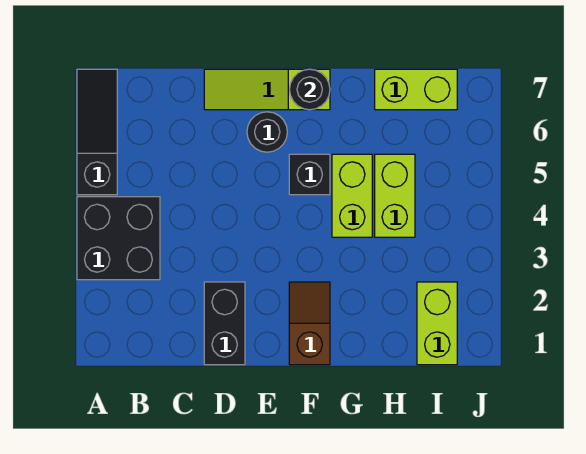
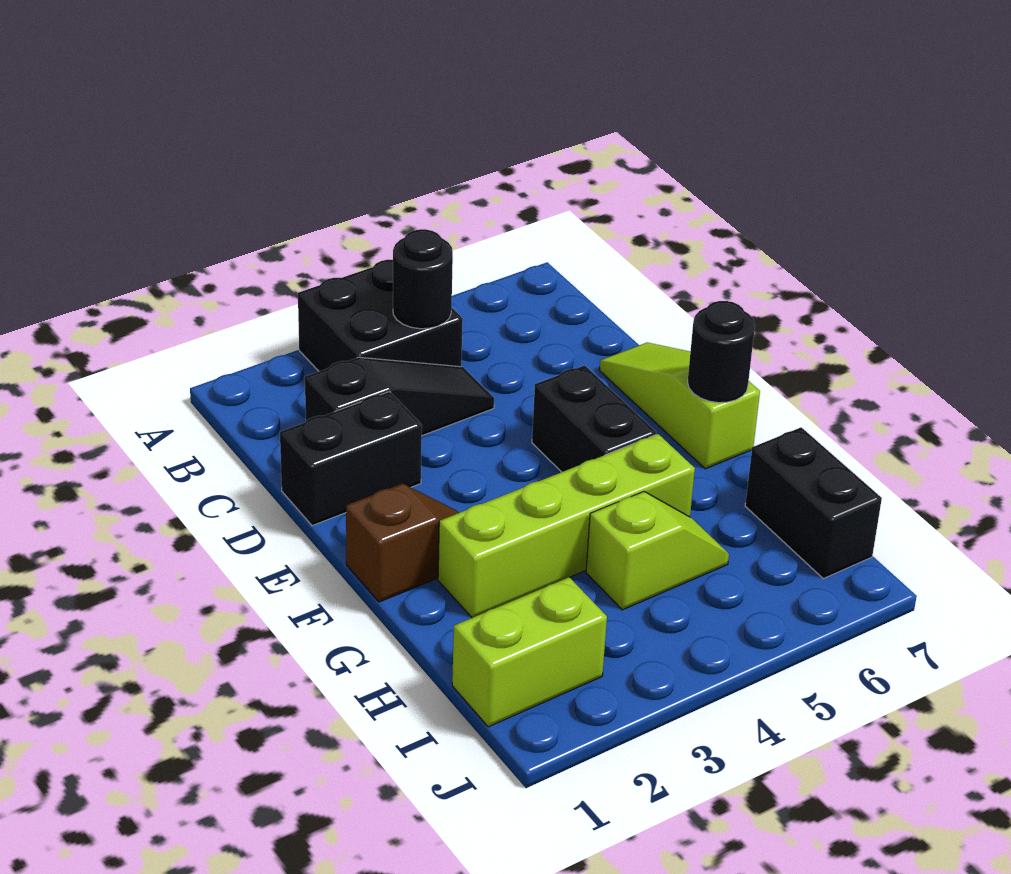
black 1x3 slope [77,69,117,195] -> black 1x3 slope moved to [305,357,494,436]
black 1x1 round brick [247,112,287,152] -> black 1x1 round brick moved to [393,229,453,329]
black 1x1 brick [289,154,330,195] -> black 1x2 brick [532,365,656,472]
lime 1x2 brick [332,154,372,237] -> lime 1x4 brick [438,434,695,618]
lime 1x2 brick [375,154,415,237] -> lime 1x2 slope [586,492,729,610]
lime 1x2 brick [375,69,457,110] -> black 1x2 brick [745,427,882,579]

